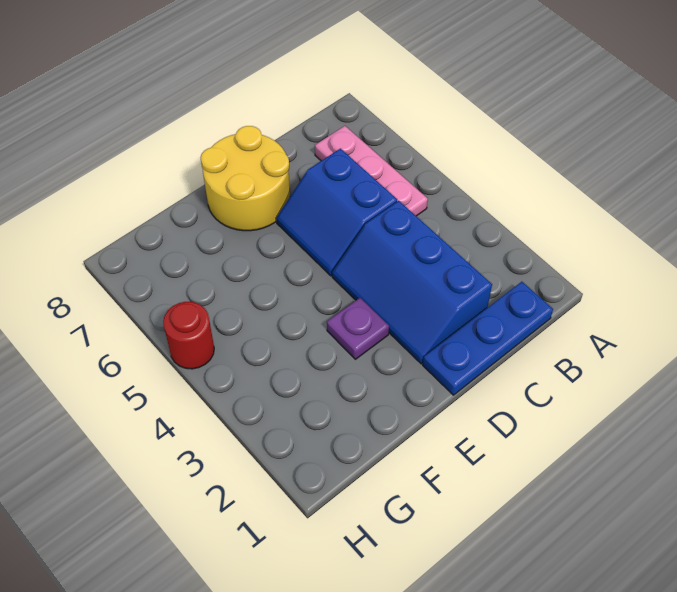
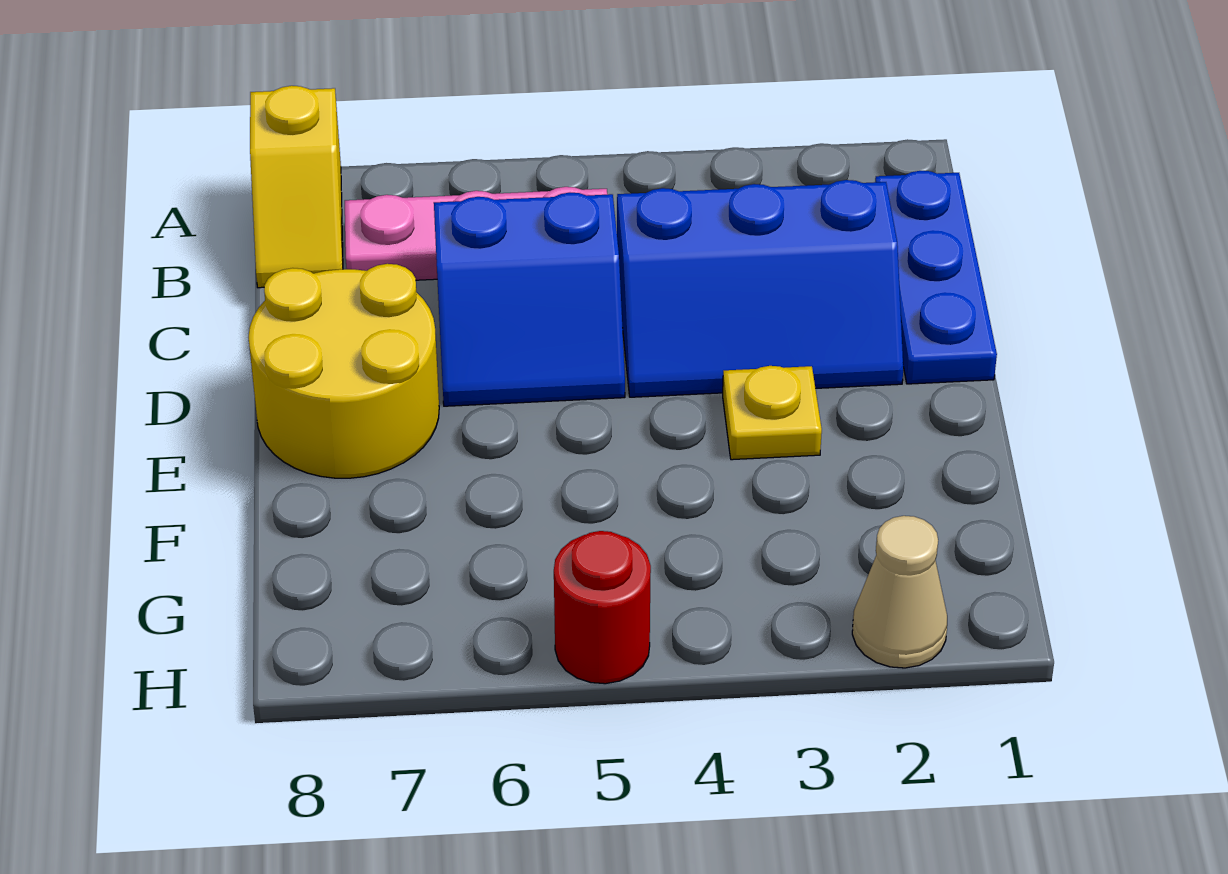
none -> yellow 1x2 slope [250,86,343,288]
purple 1x1 plate [327,298,389,359] -> yellow 1x1 plate [723,366,822,460]
none -> tan 1x1 cone [852,516,947,668]

